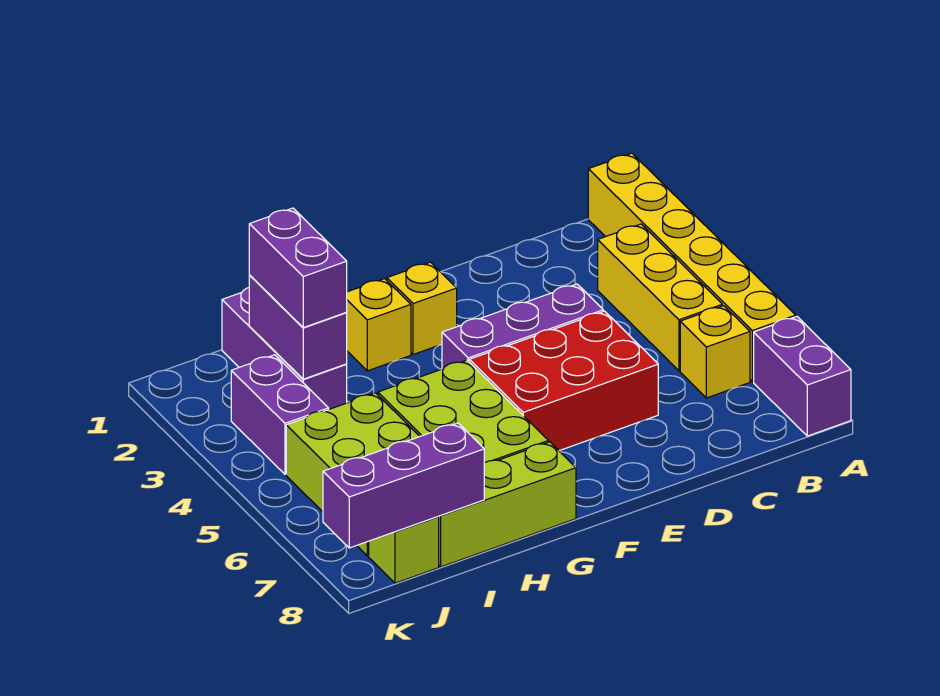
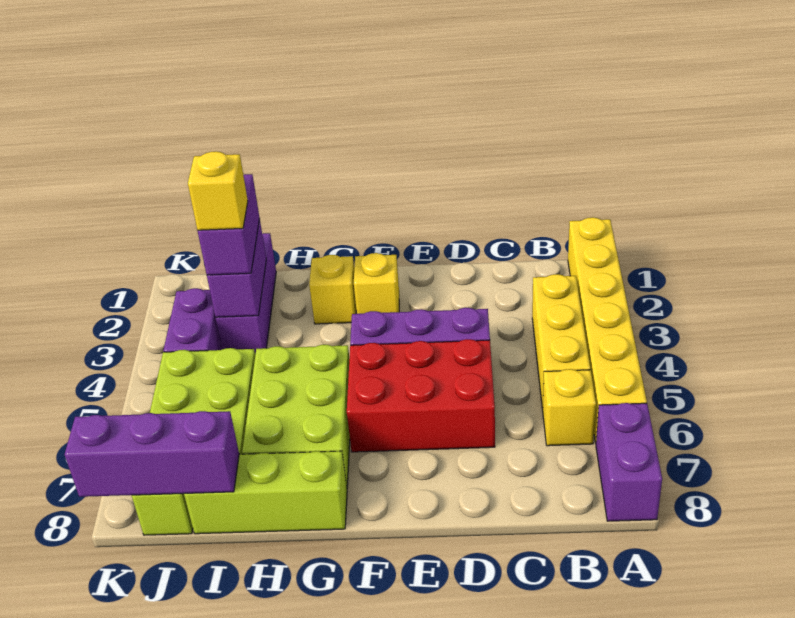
none -> yellow 1x1 brick [188,151,248,230]

